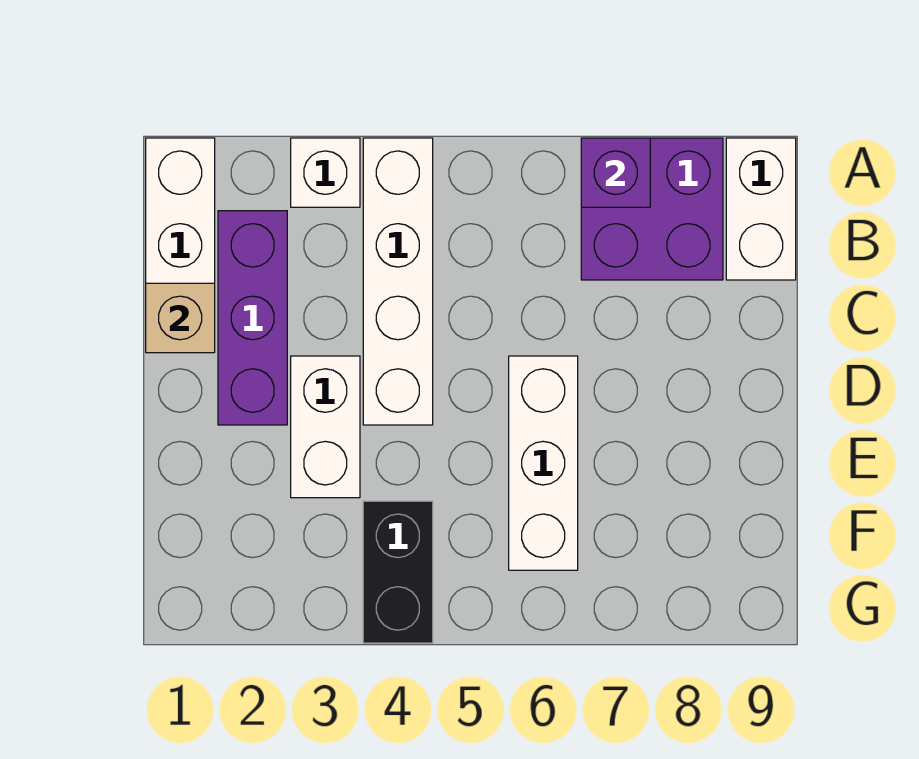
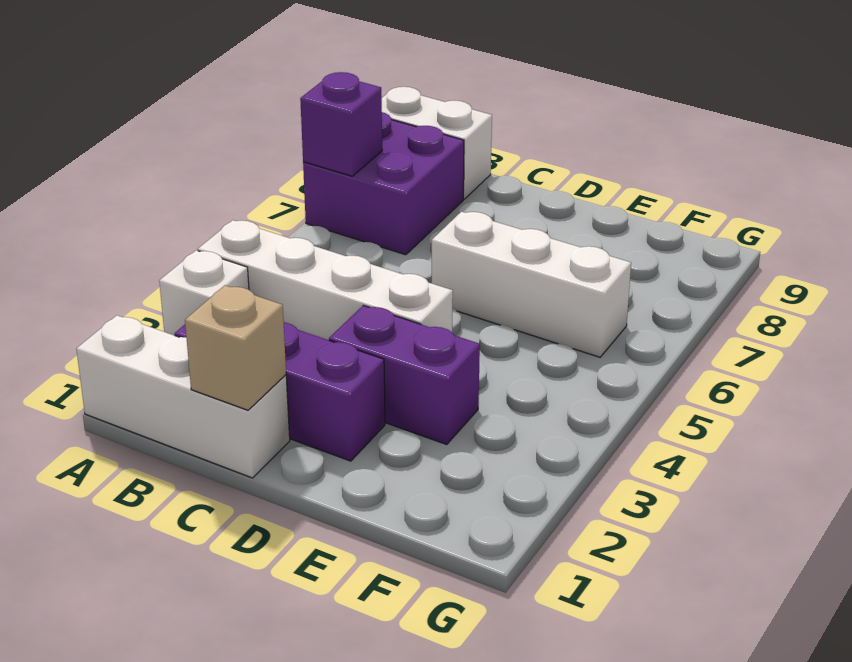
white 1x2 brick [291,356,360,498] -> purple 1x2 brick [329,305,480,445]
black 1x2 brick [363,501,433,643] -> none

